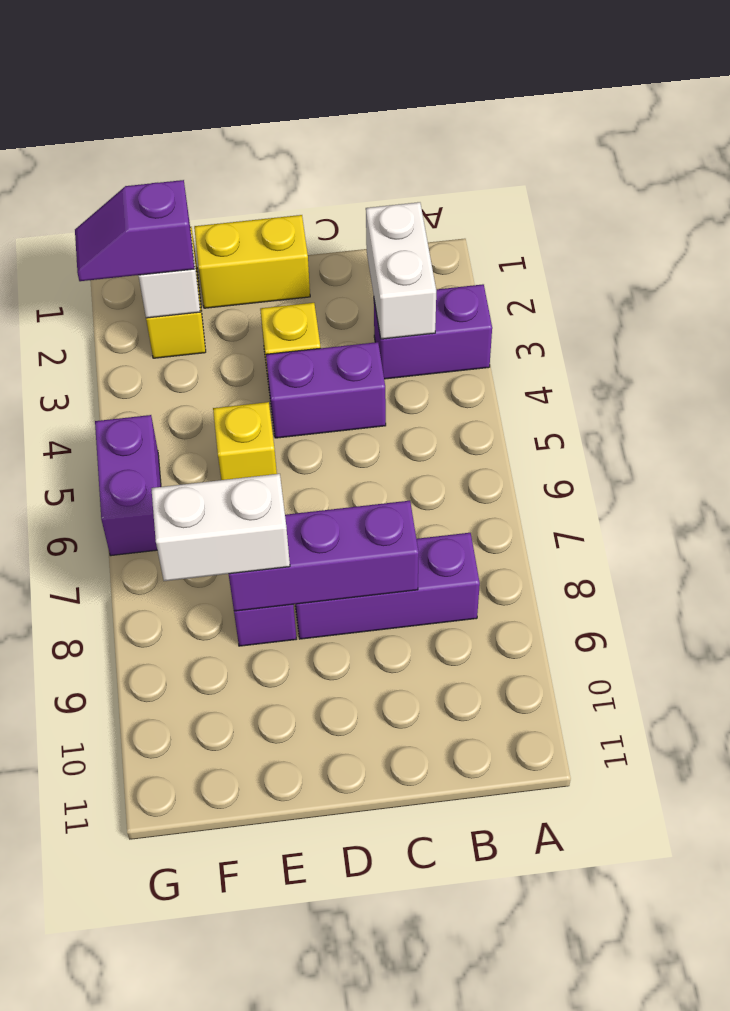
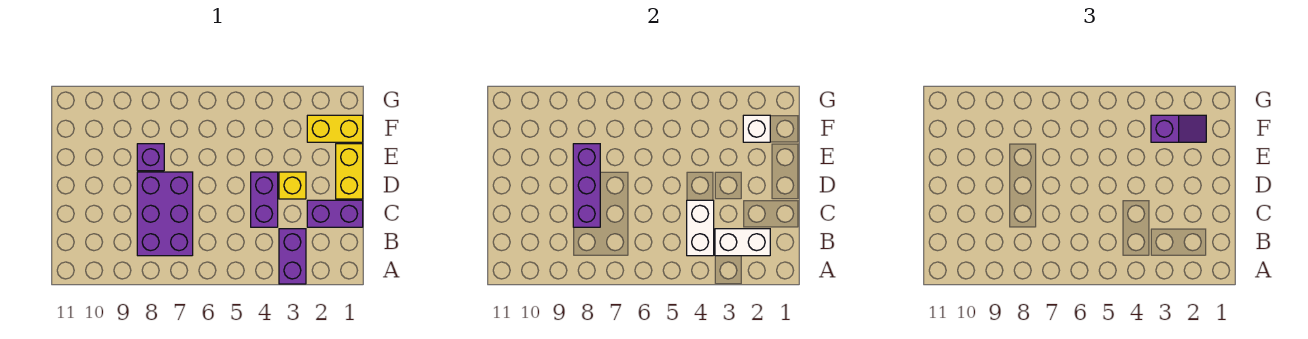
purple 1x3 brick [295,533,480,639] -> purple 2x3 brick [137,172,193,256]
yellow 1x1 brick [213,402,277,480] -> none
white 1x2 brick [151,474,290,581] -> white 1x2 brick moved to [687,200,714,256]
purple 1x2 slope [75,180,194,281] -> purple 1x2 slope turned to [1151,115,1206,142]
purple 1x2 brick [95,415,161,556] -> purple 1x2 brick moved to [307,200,363,227]

